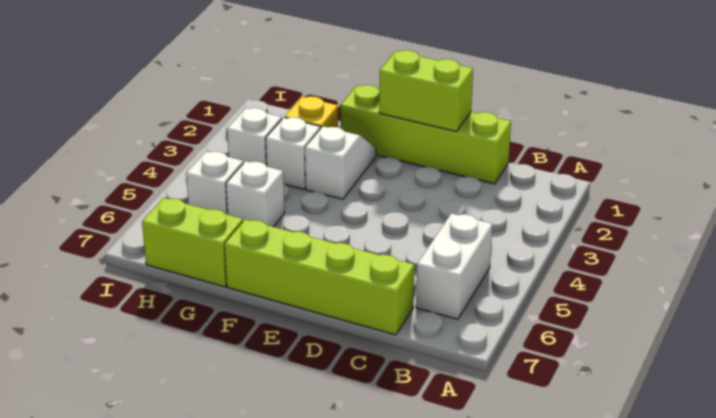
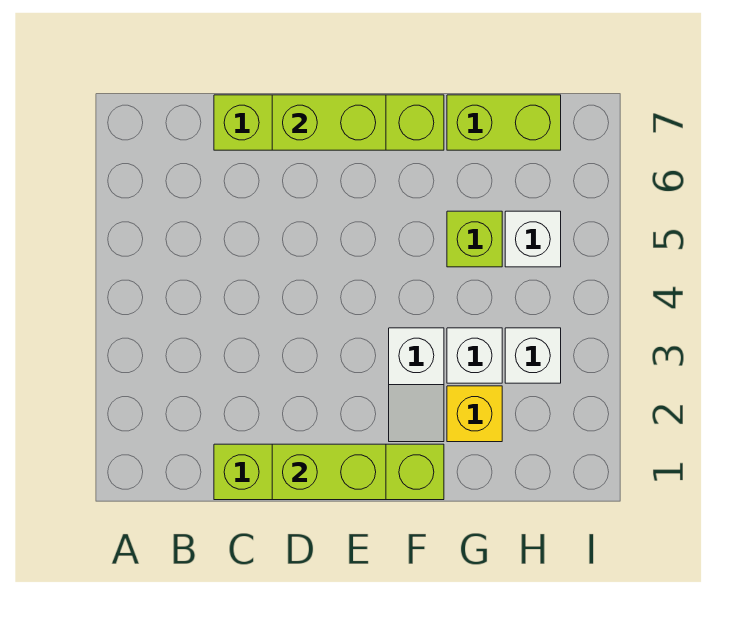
white 1x2 brick [416,213,492,319] -> none
none -> lime 1x2 brick [272,95,386,150]
white 1x1 brick [226,161,284,227] -> lime 1x1 brick [447,211,502,267]

